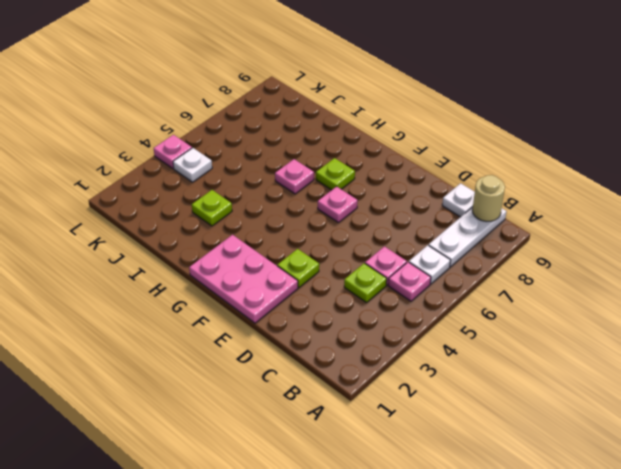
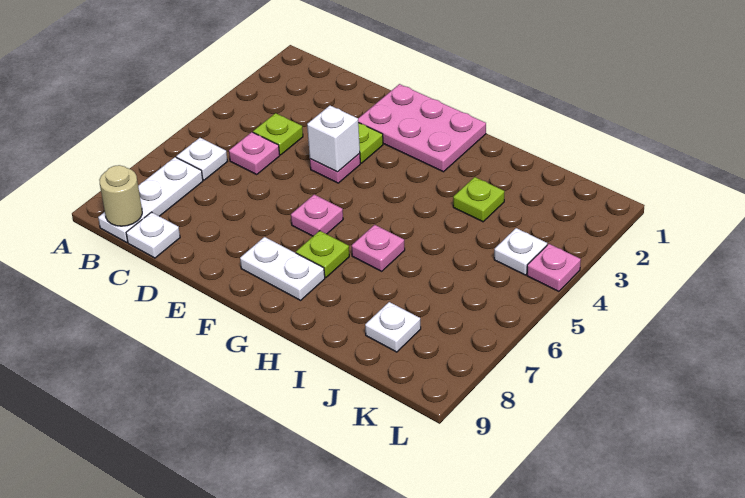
pink 1x1 plate [388,262,431,301] -> pink 1x1 plate moved to [310,153,360,183]
none -> white 1x1 brick [307,106,360,172]
none -> white 1x2 plate [240,237,325,300]
none -> white 1x1 plate [365,302,421,352]

